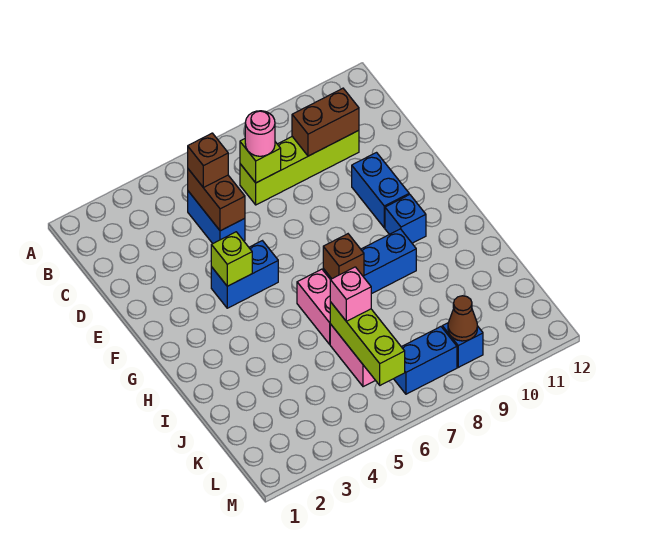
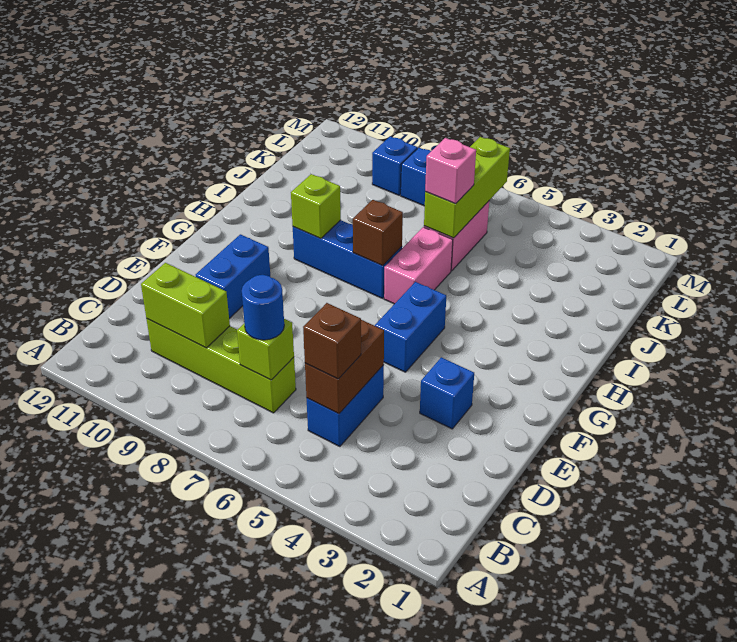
pink 1x1 round brick [245,111,275,156] -> blue 1x1 round brick [242,275,284,340]
brown 1x2 brick [292,88,359,156] -> lime 1x2 brick [141,263,230,348]
blue 1x2 brick [211,241,278,308] -> blue 1x2 brick turned to [375,282,446,372]
lime 1x1 brick [211,232,252,286] -> lime 1x1 brick moved to [291,174,341,239]
blue 1x1 brick [385,194,426,243] -> blue 1x1 brick moved to [420,357,474,429]
brown 1x1 cone [448,296,477,341] -> none

